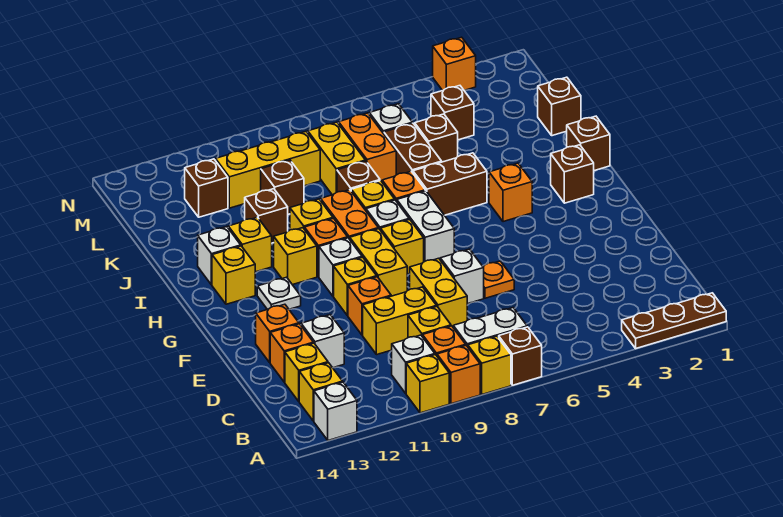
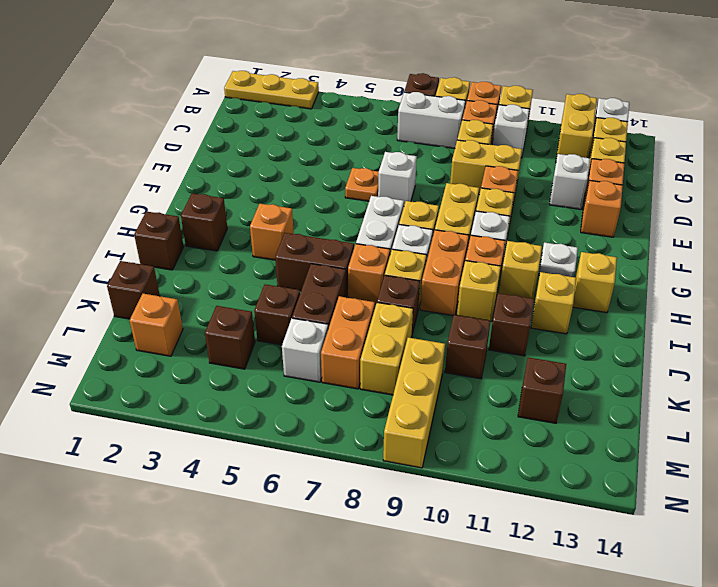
brown 1x3 plate [622,293,726,348] -> yellow 1x3 plate [224,71,319,109]
yellow 1x2 brick [410,258,467,327] -> yellow 1x2 brick moved to [556,94,597,161]
white 1x1 brick [198,227,241,285] -> none
yellow 1x3 brick [216,132,320,208] -> yellow 1x3 brick turned to [383,338,445,468]
orange 1x1 brick [433,37,476,91] -> orange 1x1 brick moved to [130,294,183,356]

